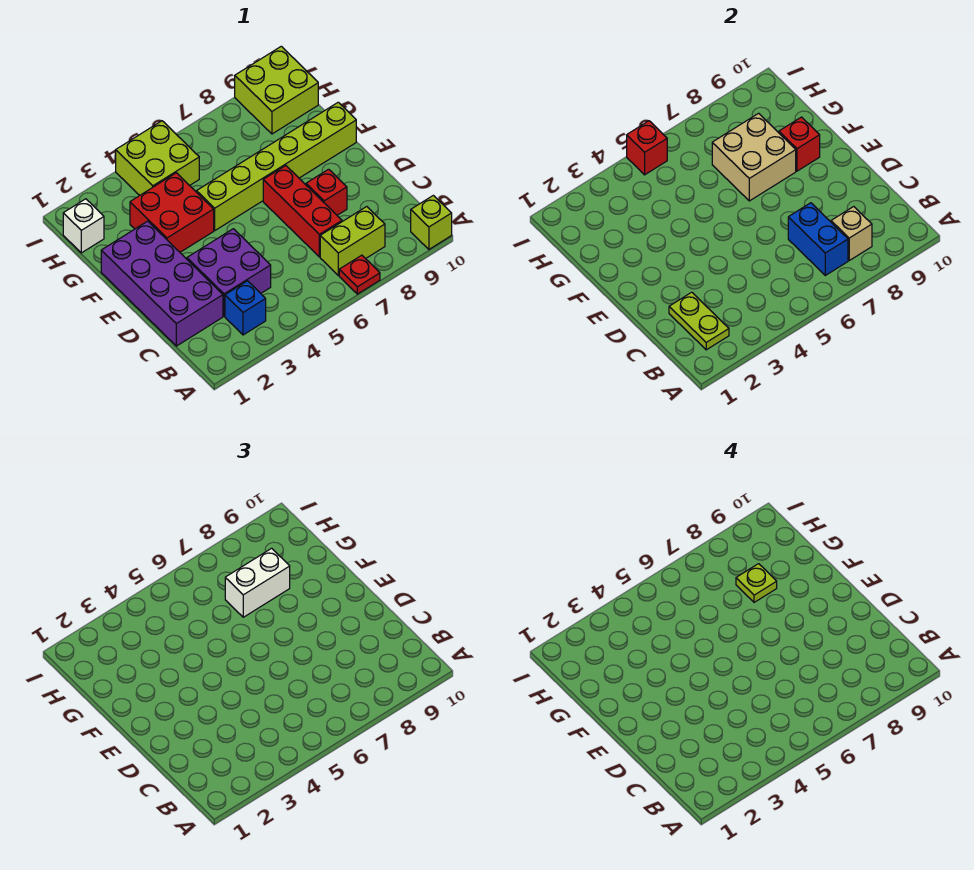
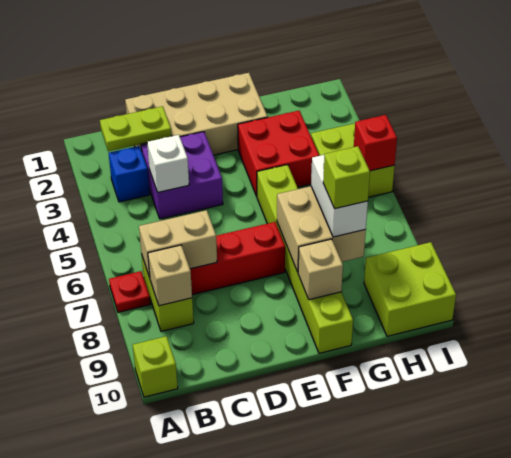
blue 1x2 brick [788,203,848,275] -> tan 1x2 brick [139,210,217,278]
purple 2x4 brick [101,221,223,346] -> tan 2x4 brick [125,73,268,155]
red 1x1 brick [306,169,347,215] -> none
red 1x1 brick [779,117,820,171] -> tan 1x1 brick [298,239,343,300]
lime 1x1 plate [736,564,777,602] -> lime 1x1 brick [323,146,370,209]
white 1x1 brick [63,199,104,253] -> white 1x1 brick moved to [147,135,189,192]

